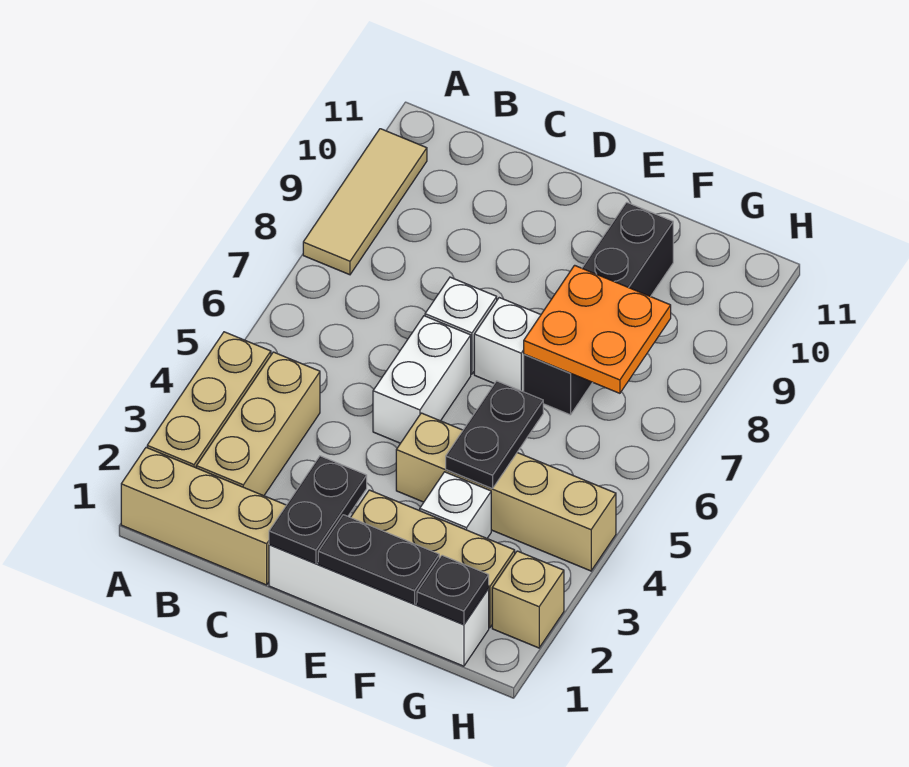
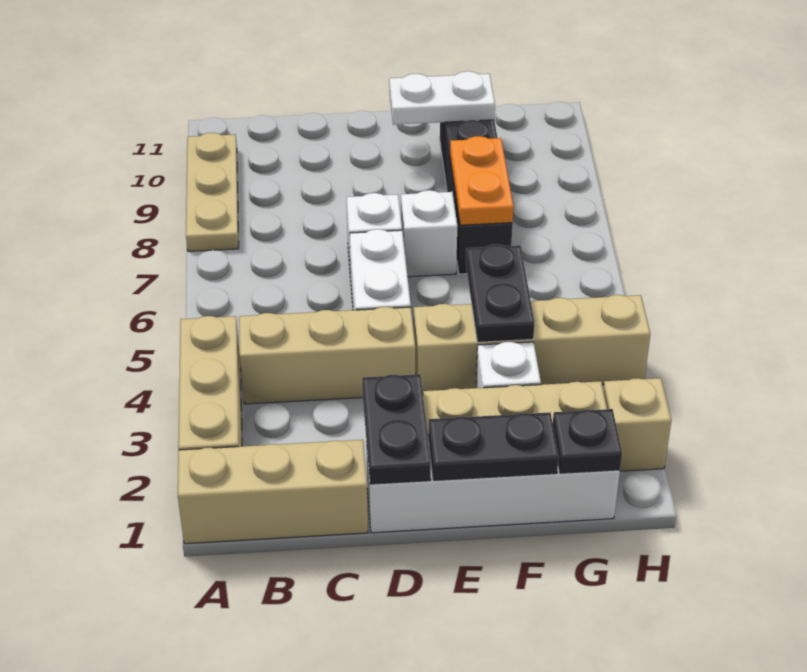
tan 1x3 tile [303,129,427,275] -> tan 1x3 plate [186,133,239,251]
tan 1x3 brick [196,352,320,496] -> tan 1x3 brick turned to [239,307,415,404]
none -> white 1x2 plate [389,71,495,125]
orange 2x2 plate [524,265,671,393] -> orange 1x2 plate [450,136,514,225]

